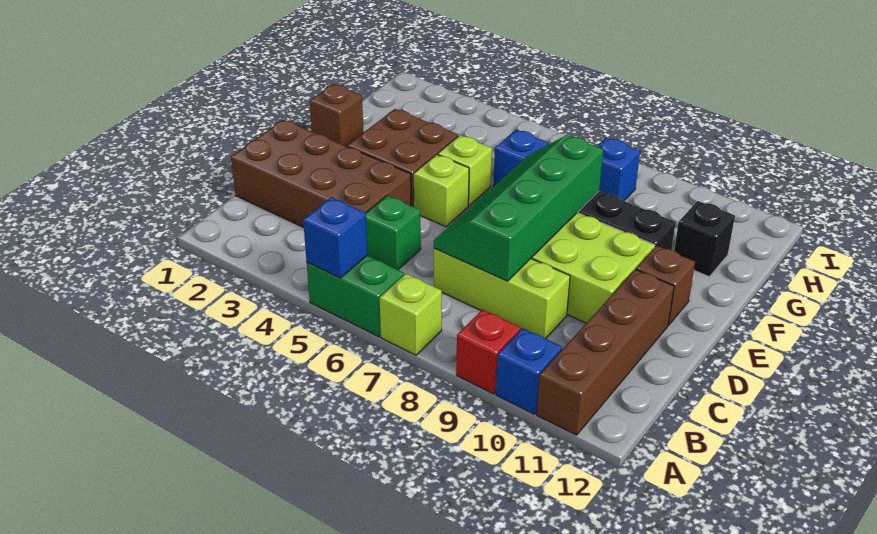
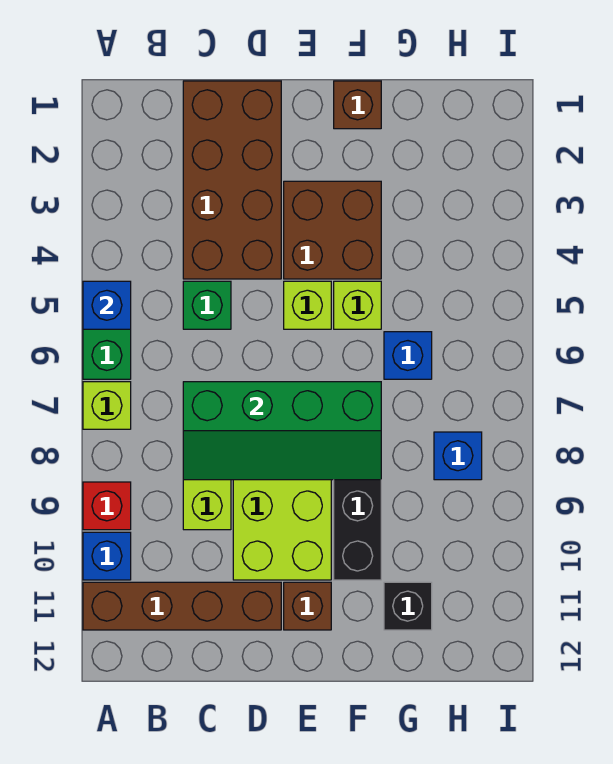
green 2x4 slope [434,135,603,281] -> green 2x4 slope turned to [183,382,381,480]

